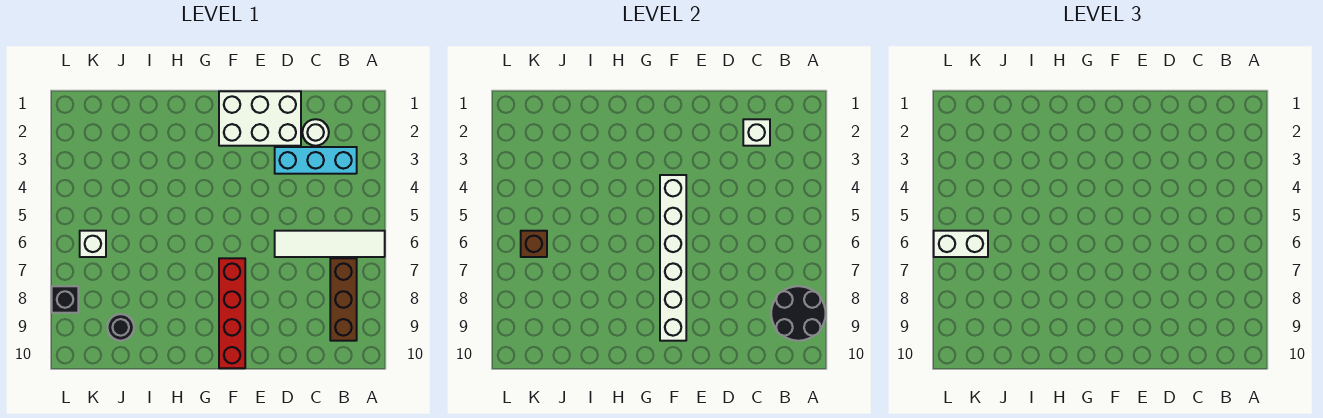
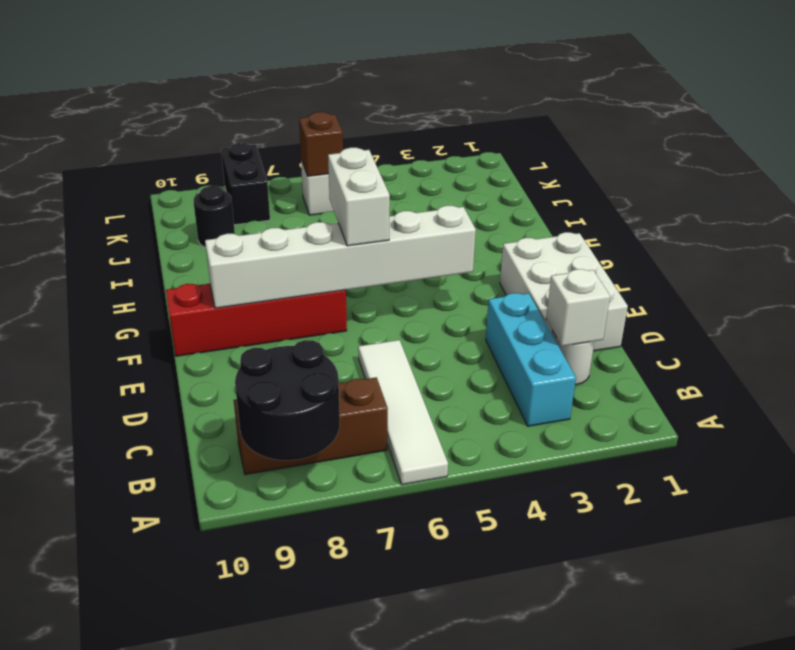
white 1x2 brick [934,231,988,257] -> white 1x2 brick moved to [328,148,390,246]
black 1x1 brick [52,286,78,313] -> black 1x2 brick [221,143,270,225]

